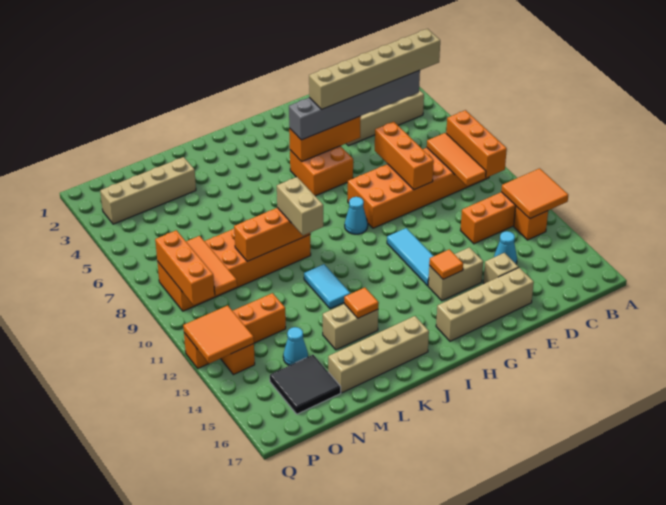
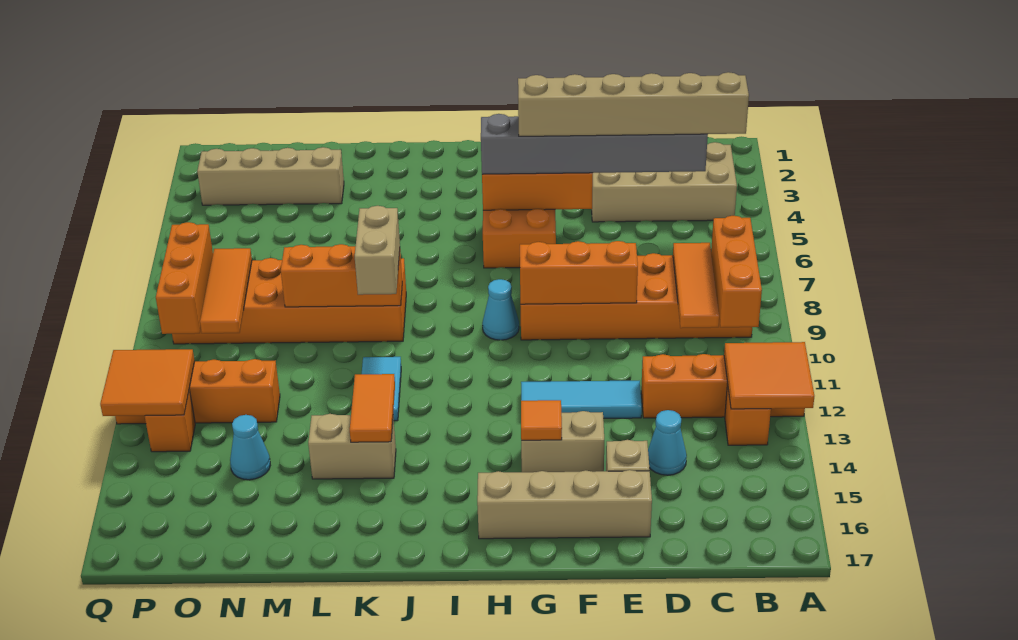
orange 1x3 brick [375,122,434,190] -> orange 1x3 brick turned to [520,241,638,304]
cyan 1x3 tile [387,228,433,286] -> cyan 1x3 tile turned to [521,381,642,418]
tan 1x4 brick [328,316,429,393] -> none
orange 1x1 tile [344,288,379,318] -> orange 1x2 tile [350,374,395,442]
black 2x2 tile [270,355,341,414] -> none

